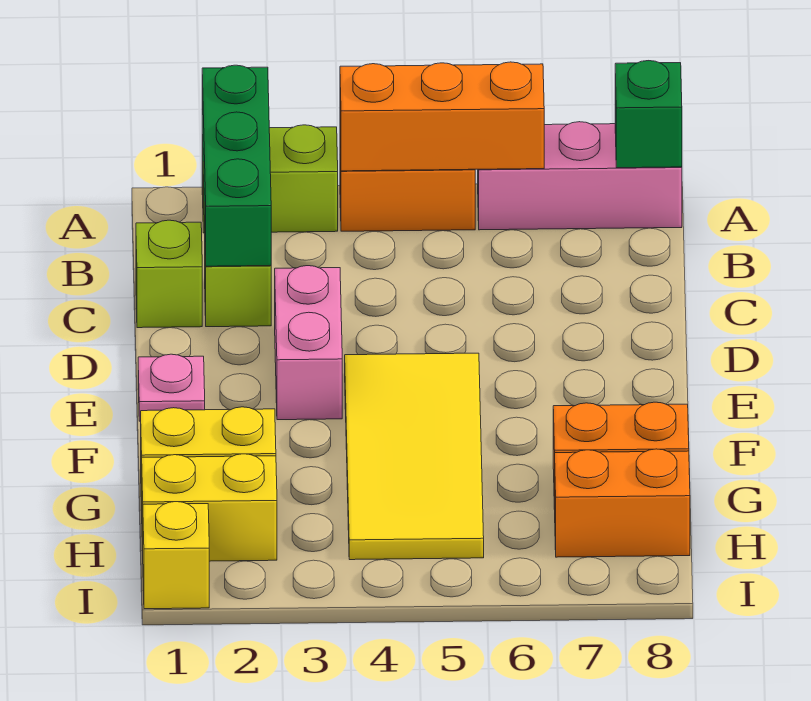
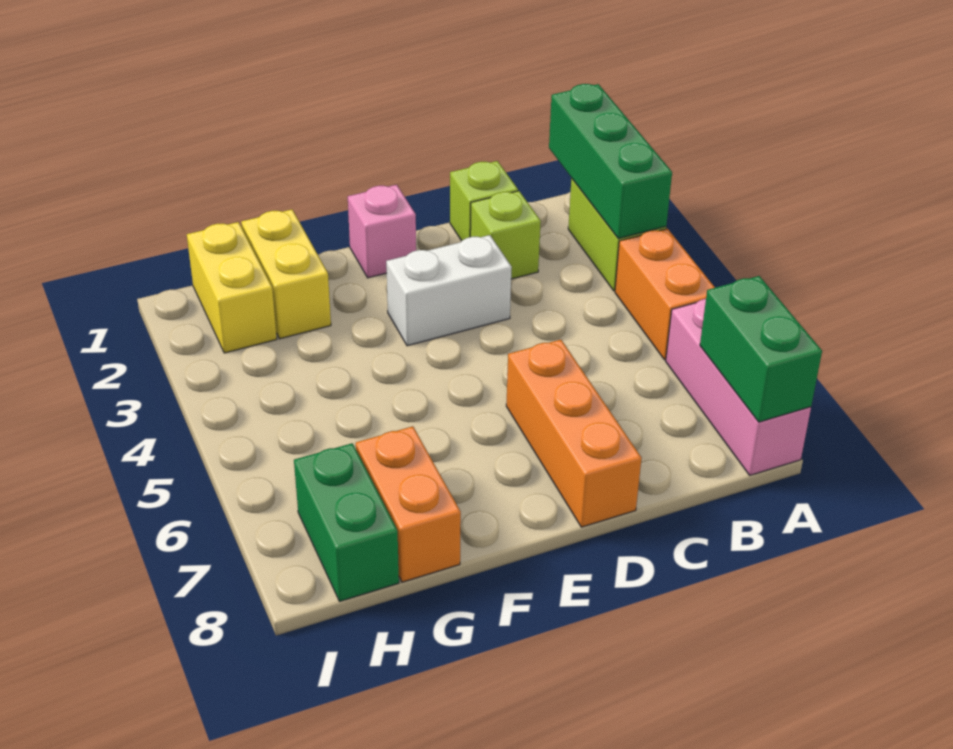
green 1x3 brick [202,65,271,266] -> green 1x3 brick turned to [549,84,672,239]
orange 1x3 brick [340,62,544,171] -> orange 1x3 brick moved to [506,340,642,527]
green 1x1 brick [615,61,682,168] -> green 1x2 brick [700,276,822,422]
pink 1x2 brick [275,266,342,420] -> white 1x2 brick [386,235,512,346]
pink 1x1 plate [138,354,205,421] -> pink 1x1 brick [348,185,416,278]
yellow 2x4 tile [345,353,484,560] -> none
orange 1x2 brick [555,449,690,557] -> green 1x2 brick [294,443,399,601]
yellow 1x1 brick [143,502,209,609] -> none

